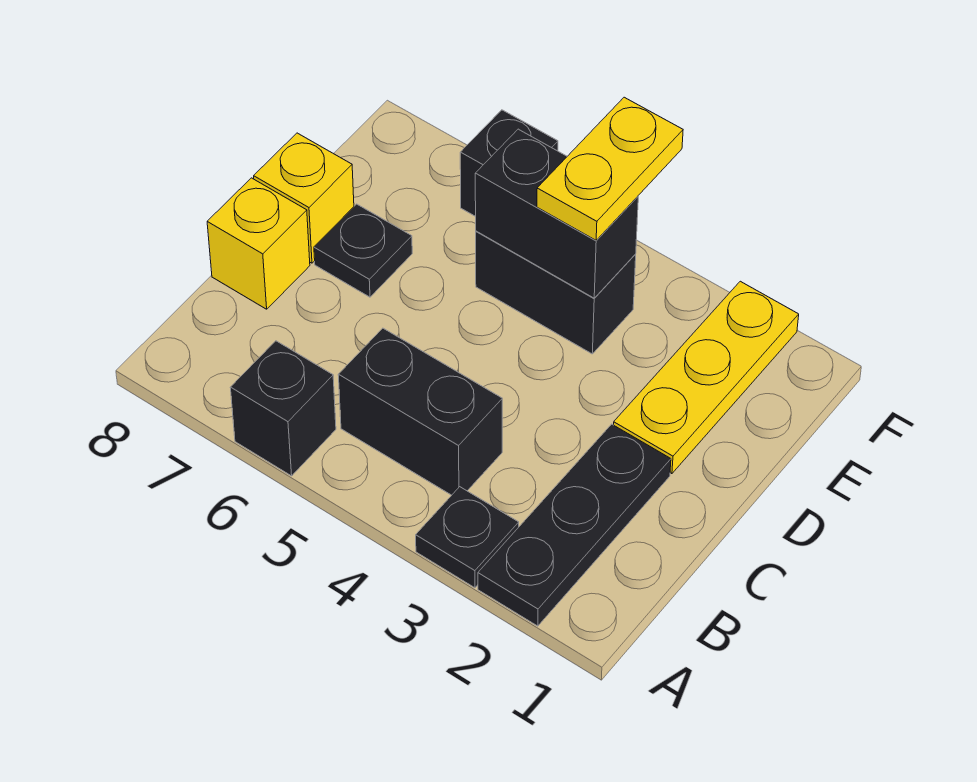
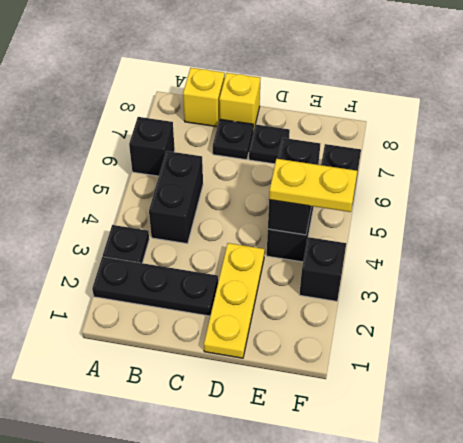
none -> black 1x1 plate [213,119,254,160]
yellow 1x3 plate [614,281,799,474] -> yellow 1x3 plate turned to [204,243,265,358]
yellow 1x1 brick [254,133,354,263] -> yellow 1x1 brick moved to [183,68,225,127]
none -> black 1x1 brick [299,237,346,301]

